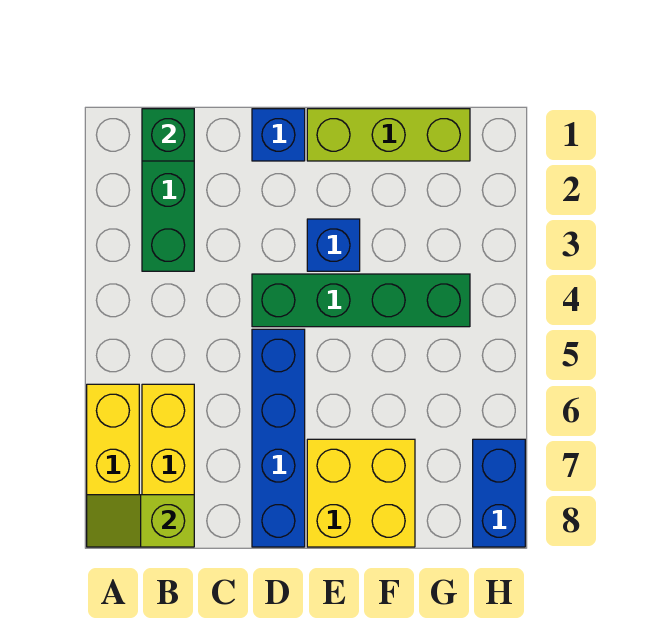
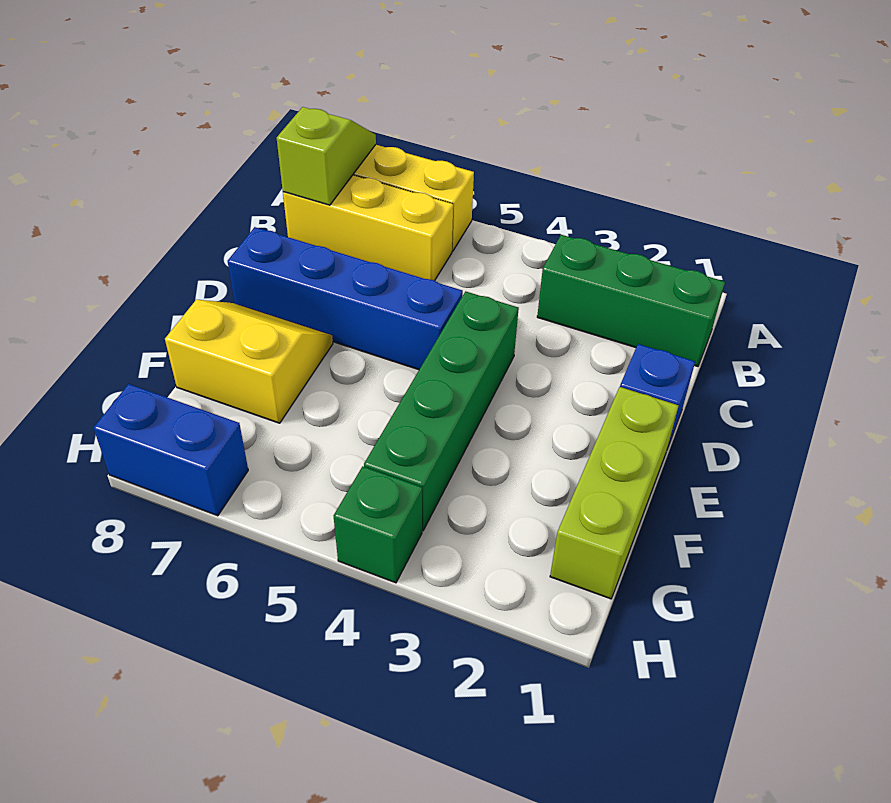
green 1x1 brick [142,109,194,161] -> green 1x1 brick moved to [334,466,422,583]
blue 1x1 brick [307,219,360,271] -> none
yellow 2x2 brick [307,439,415,547] -> yellow 2x2 slope [165,300,333,423]

